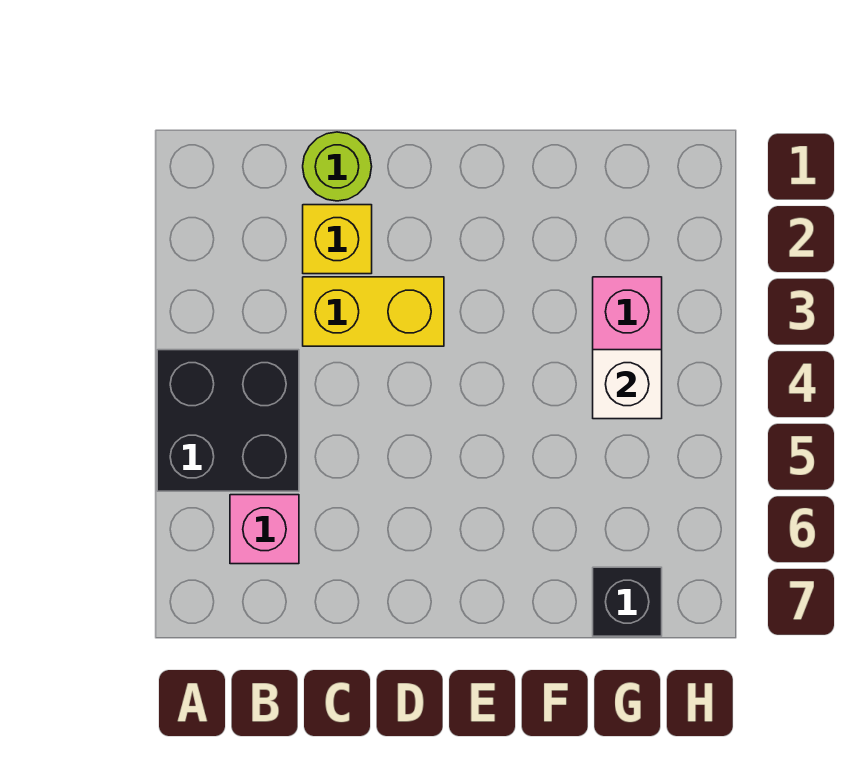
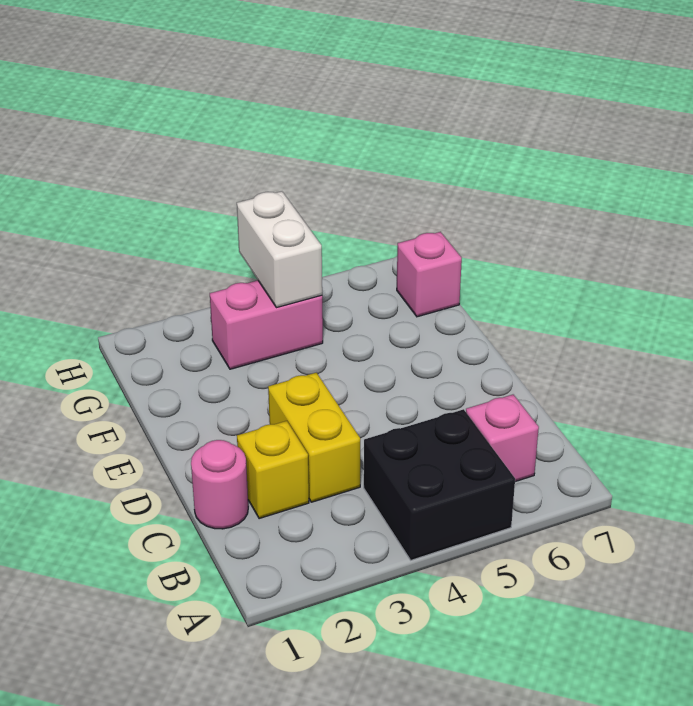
lime 1x1 round brick [303,132,372,201] -> pink 1x1 round brick [191,440,248,529]
white 1x1 brick [593,350,662,419] -> white 1x2 brick [237,191,322,308]
black 1x1 brick [593,567,662,636] -> pink 1x1 brick [397,232,462,317]

